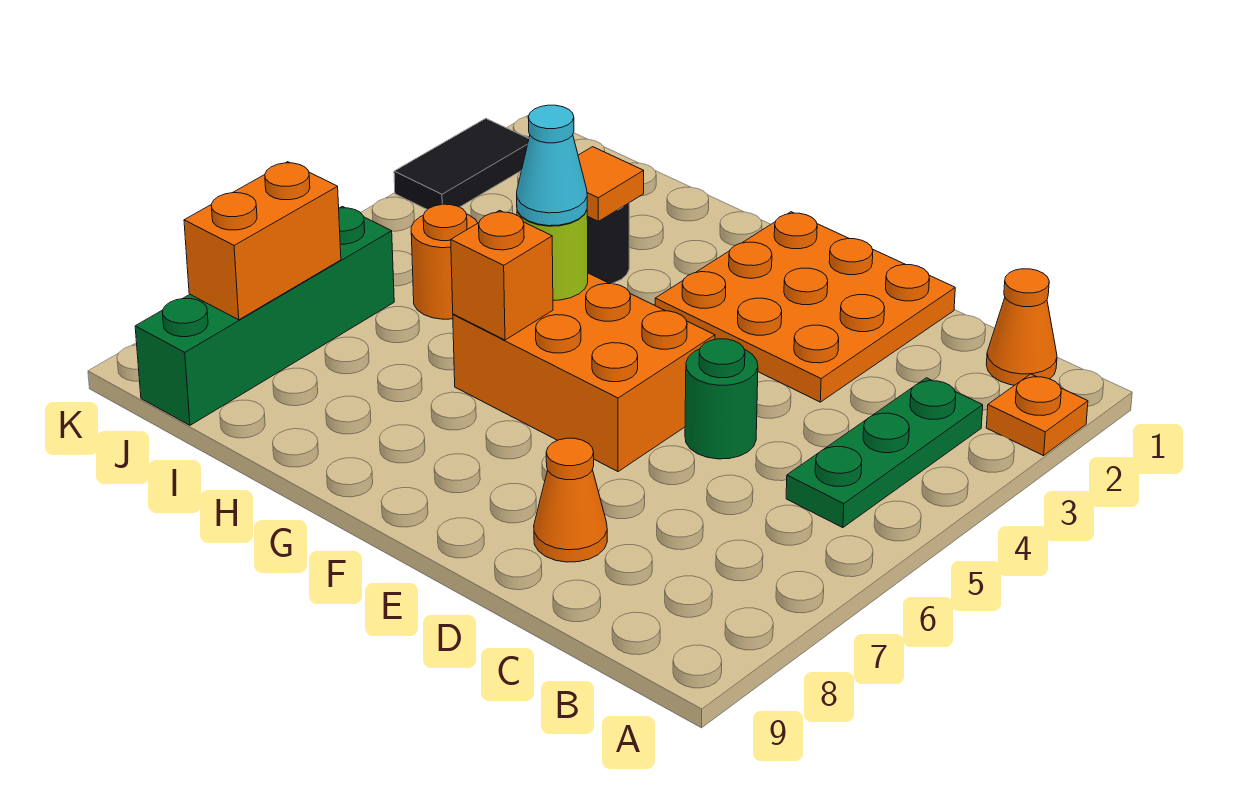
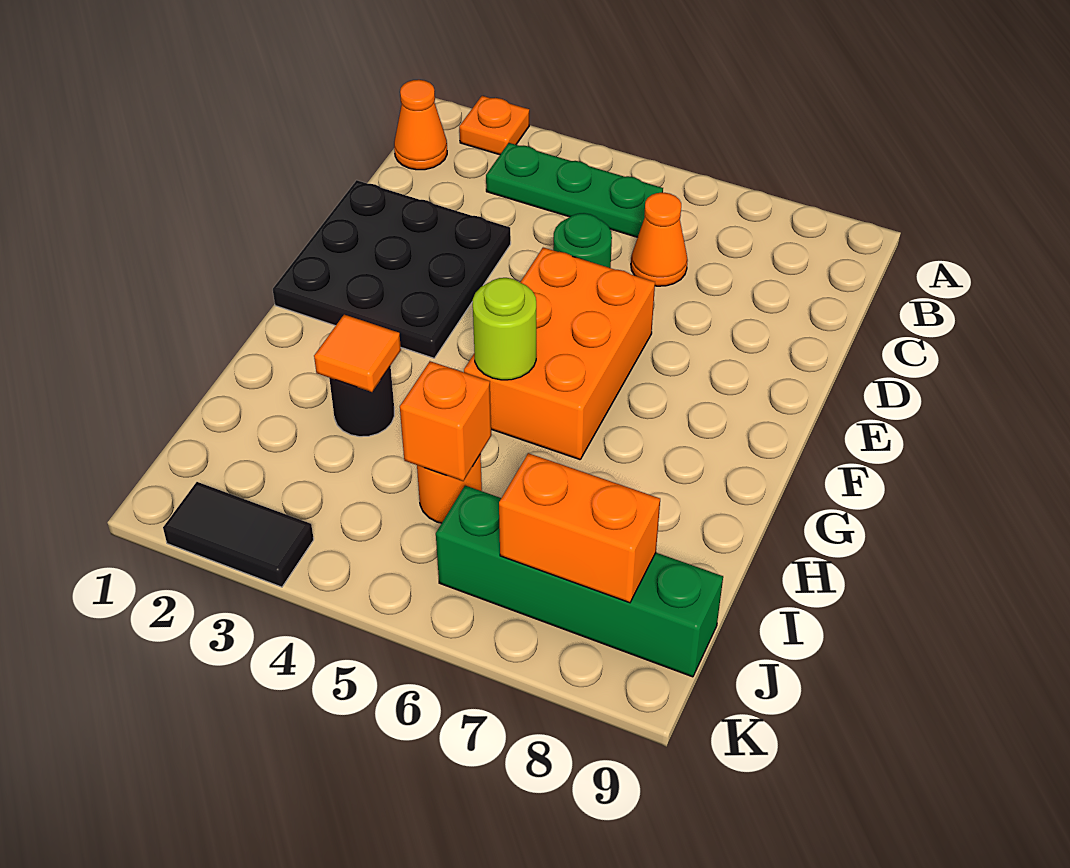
orange 3x3 plate [655,212,955,402] -> black 3x3 plate [273,180,511,358]
orange 1x1 cone [534,438,607,562] -> orange 1x1 cone moved to [631,193,688,286]
cyan 1x1 cone [517,105,587,226] -> none
orange 1x1 brick [451,211,553,340] -> orange 1x1 brick moved to [400,361,491,481]

